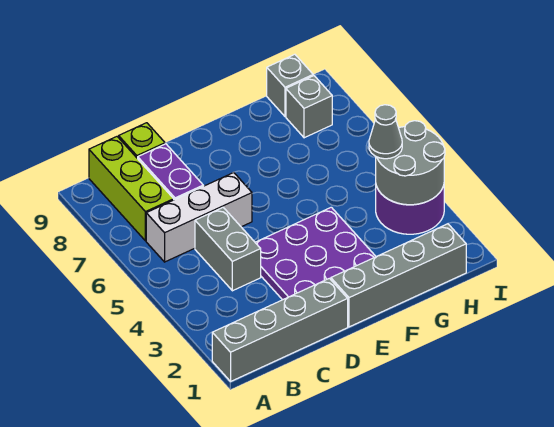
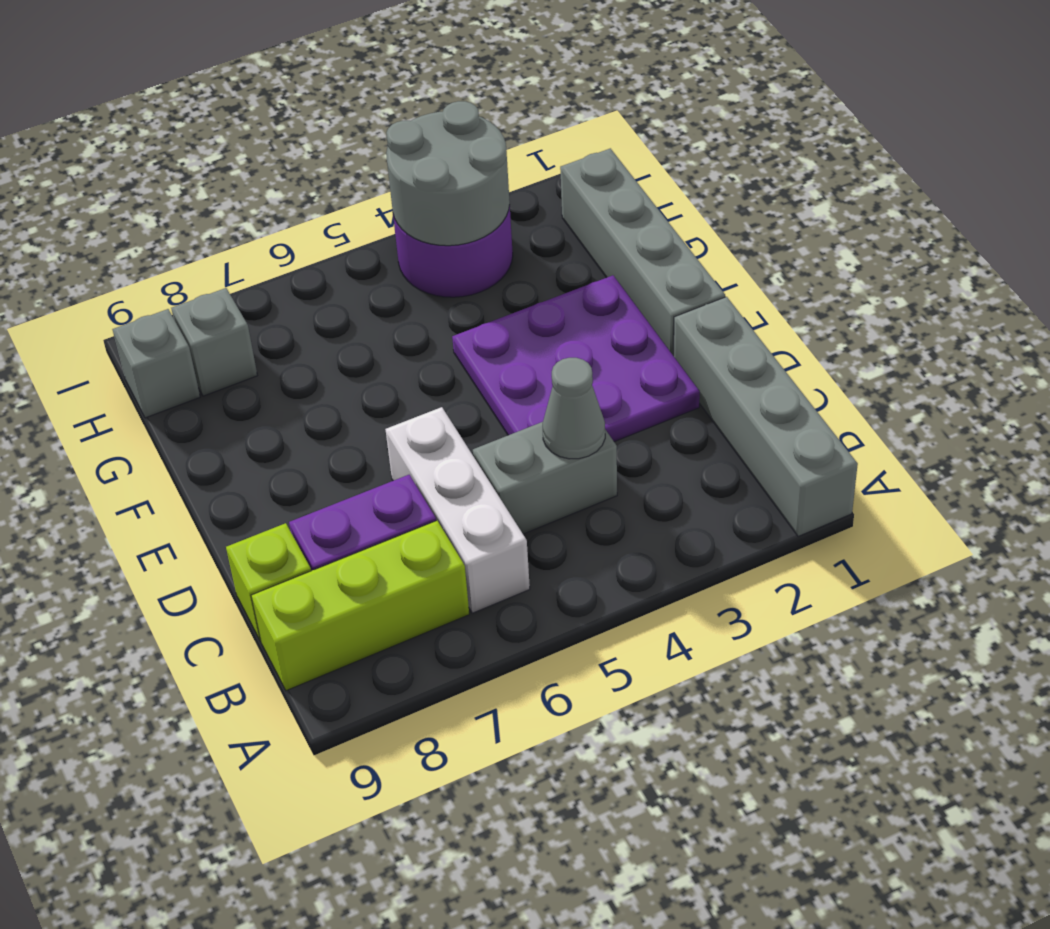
grey 1x1 cone [369,105,402,159] -> grey 1x1 cone moved to [543,358,605,459]

